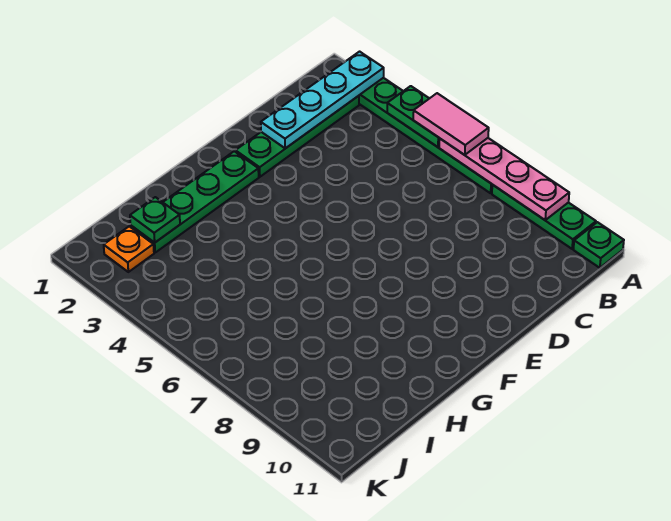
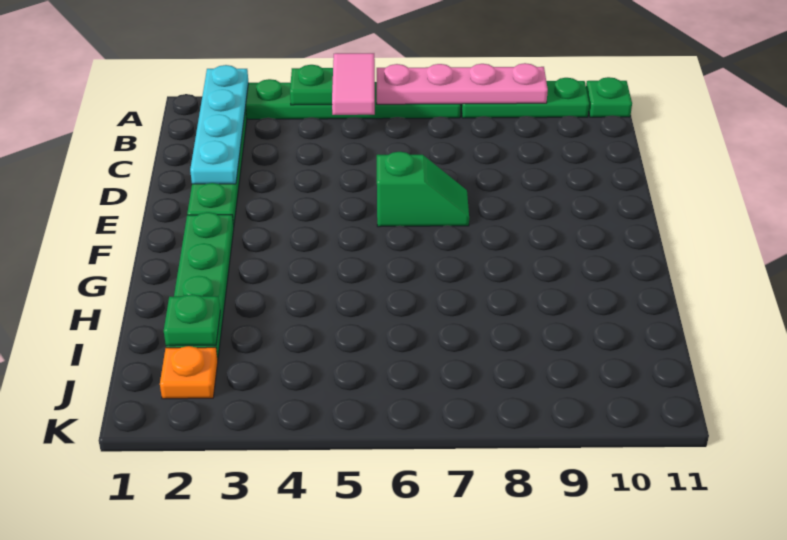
pink 1x2 tile [413,93,489,155] -> pink 1x2 tile turned to [332,53,375,115]
none -> green 1x2 slope [377,152,469,227]

